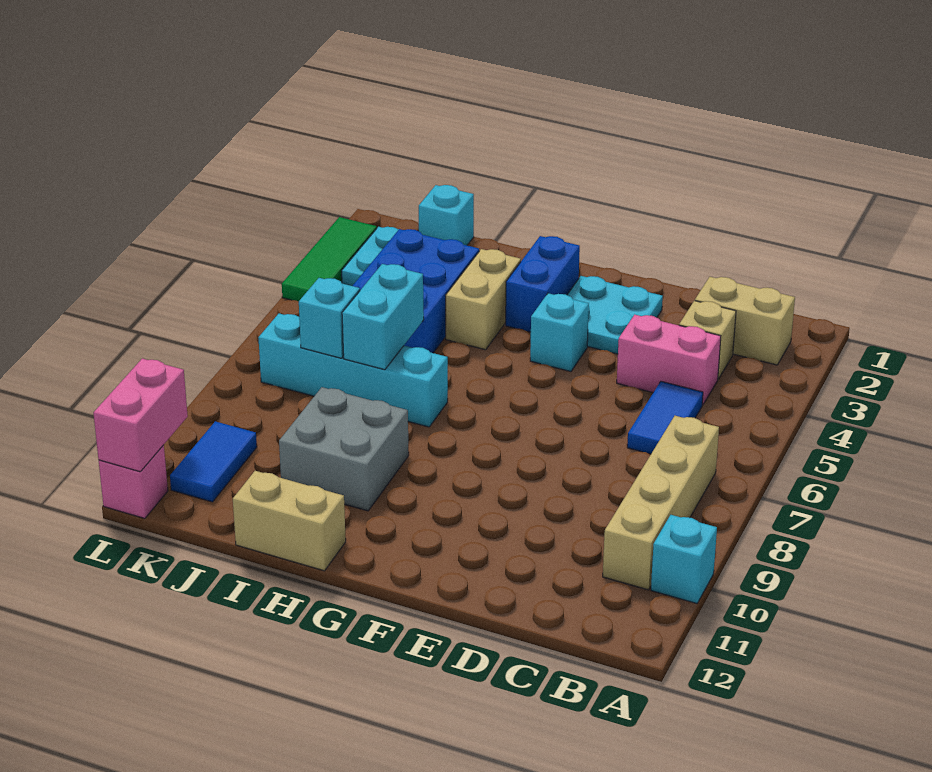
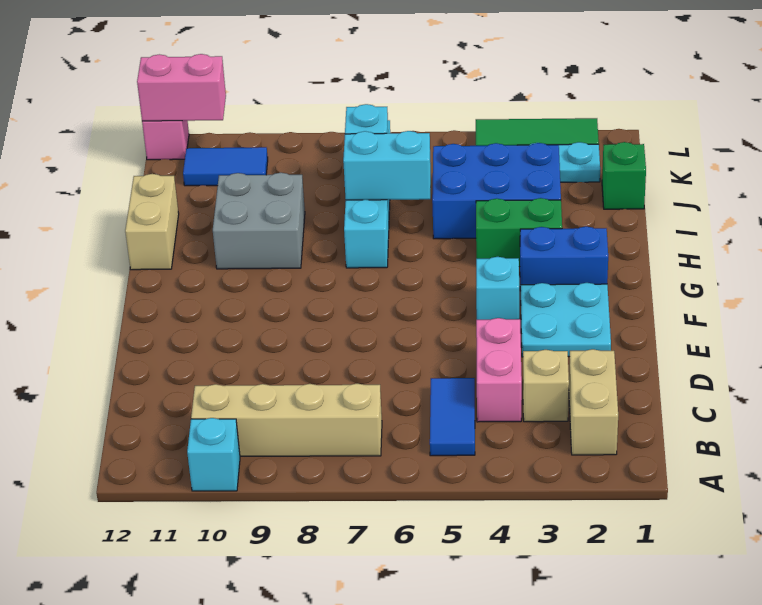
blue 1x2 tile [627,381,703,454] -> blue 1x2 tile turned to [430,378,475,456]
tan 1x2 brick [446,249,521,350] -> green 1x2 brick [476,198,562,267]
cyan 1x1 brick [418,185,474,245] -> green 1x1 brick [602,142,646,209]

